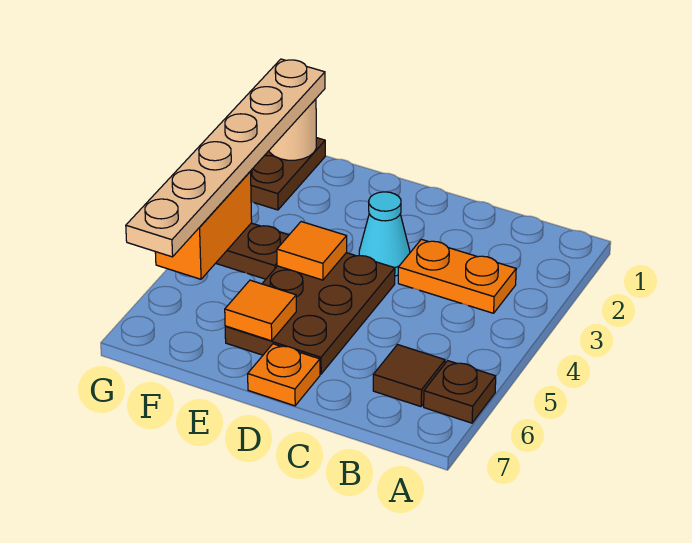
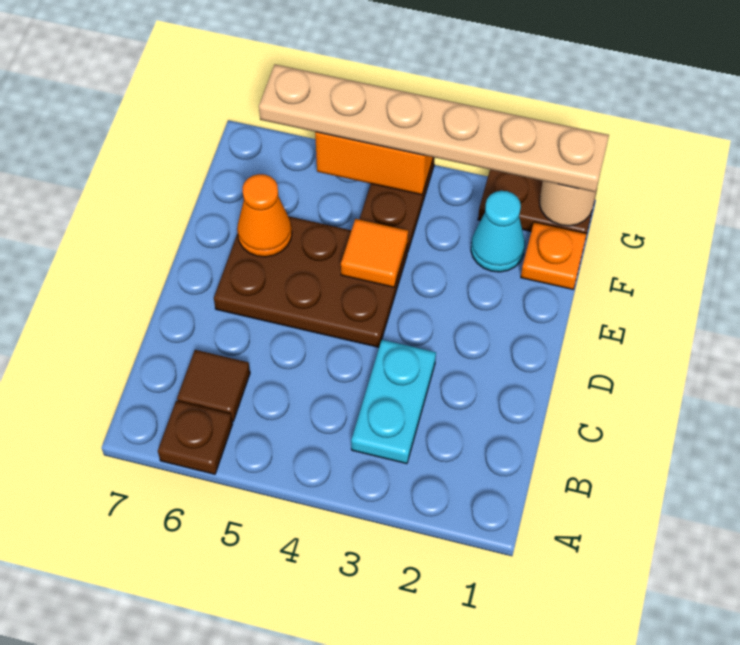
orange 1x2 plate [398,239,516,313] -> cyan 1x2 plate [351,340,436,464]
cyan 1x1 cone [359,192,410,276] -> cyan 1x1 cone moved to [471,191,525,272]
orange 1x1 plate [248,344,320,406] -> orange 1x1 plate moved to [521,222,587,289]
orange 1x1 tile [225,280,296,341] -> orange 1x1 cone [237,174,292,257]

